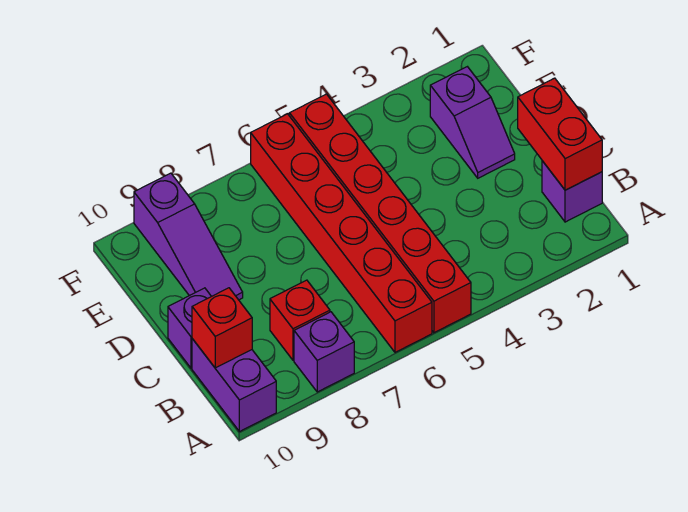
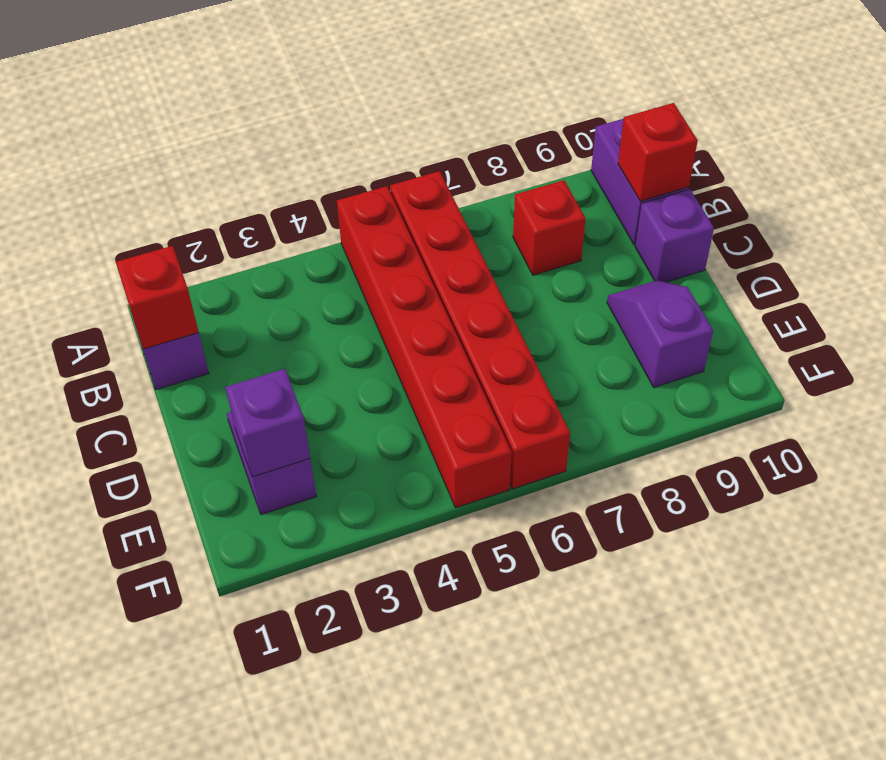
purple 1x1 brick [294,312,354,392] -> purple 1x1 brick moved to [225,369,310,477]
red 1x2 brick [518,78,602,190] -> red 1x1 brick [116,246,199,349]
purple 1x3 slope [134,173,243,300] -> purple 1x2 slope [607,280,713,387]

